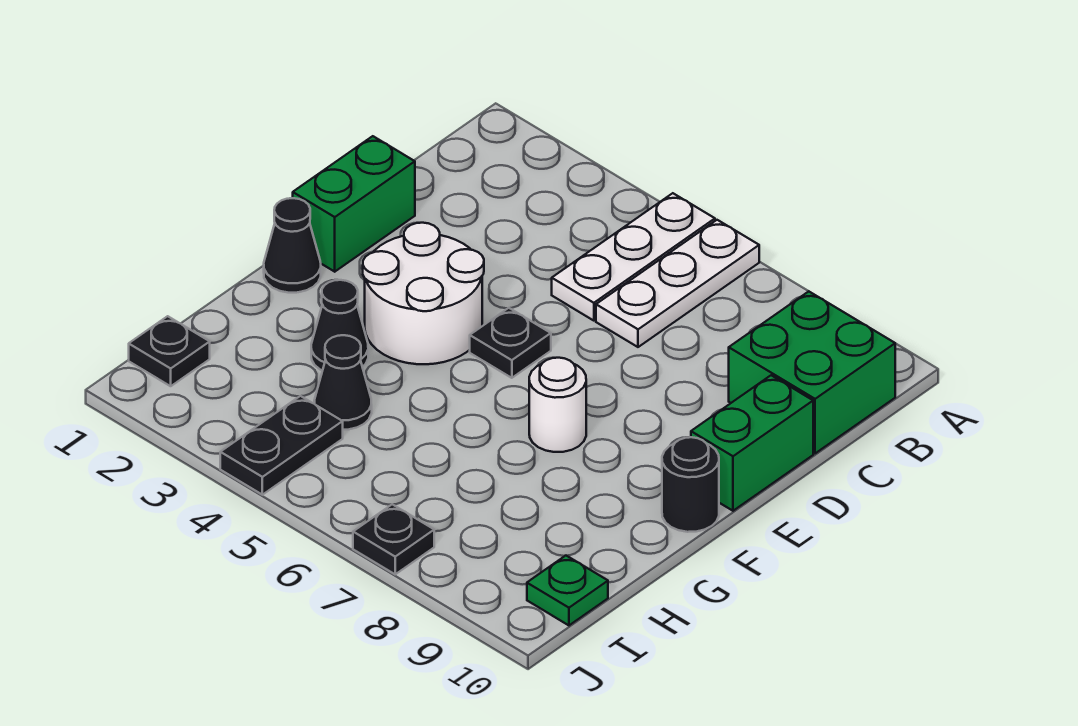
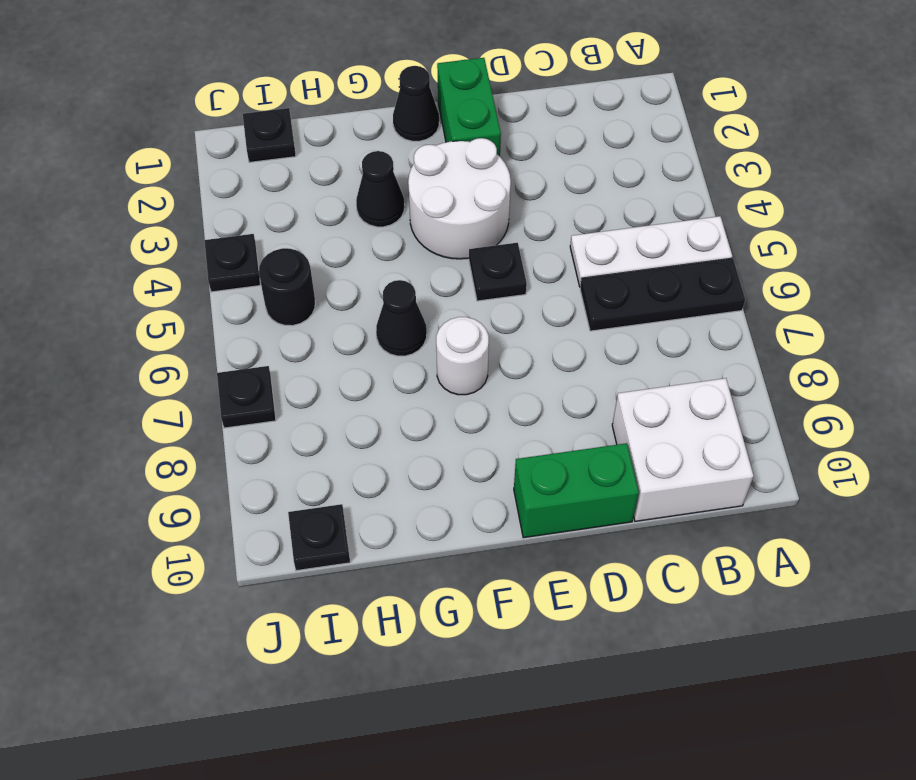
white 1x3 plate [596,220,759,347] -> black 1x3 plate [580,258,745,331]
green 2x2 brick [729,291,895,453] -> white 2x2 brick [612,378,754,521]
green 1x2 brick [293,136,415,272] -> green 1x2 brick turned to [437,58,501,156]
black 1x1 round brick [662,437,719,532] -> black 1x1 round brick moved to [259,248,315,326]
black 1x1 cone [314,335,372,430] -> black 1x1 cone moved to [376,280,427,356]
black 1x2 plate [220,396,343,495] -> black 1x1 plate [204,234,260,292]
green 1x1 plate [527,556,608,625] -> black 1x1 plate [288,504,350,571]

